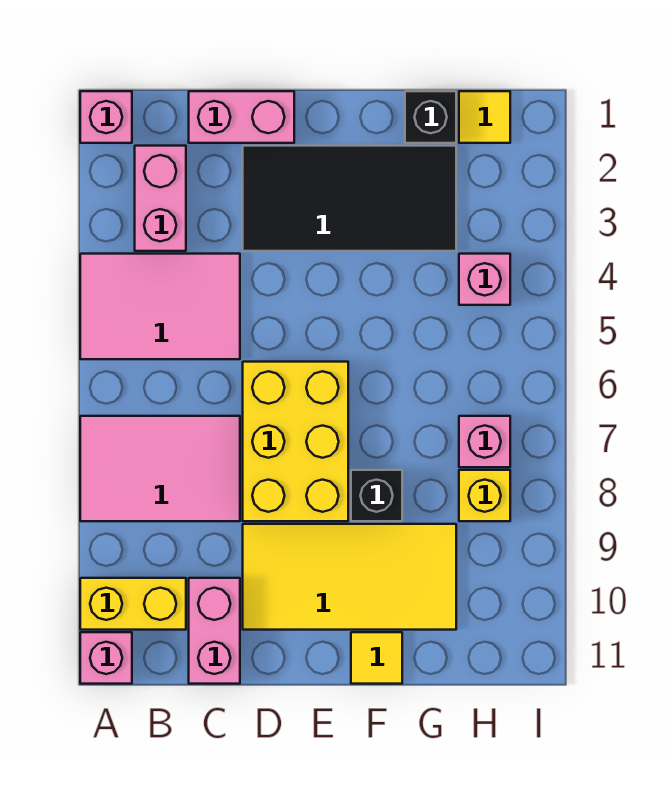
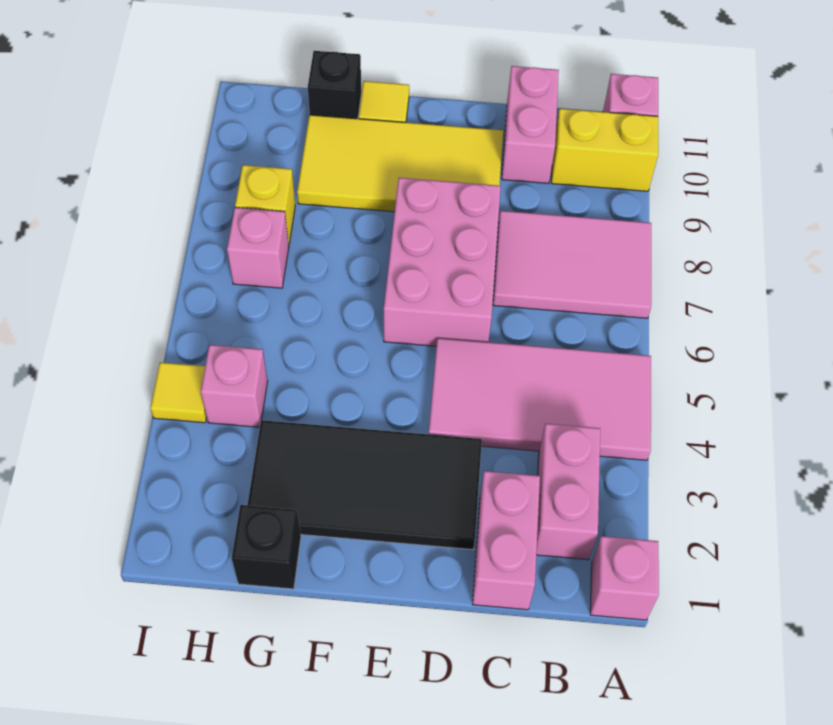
pink 2x3 tile [80,254,240,359] -> pink 2x4 tile [429,338,651,460]
pink 1x2 brick [189,91,294,143] -> pink 1x2 brick turned to [473,471,540,610]
yellow 2x3 brick [243,362,348,521] -> pink 2x3 brick [384,178,501,346]
black 1x1 brick [351,470,402,521] -> black 1x1 brick moved to [308,51,361,119]
yellow 1x1 tile [459,91,510,143] -> yellow 1x1 tile moved to [150,362,207,423]

